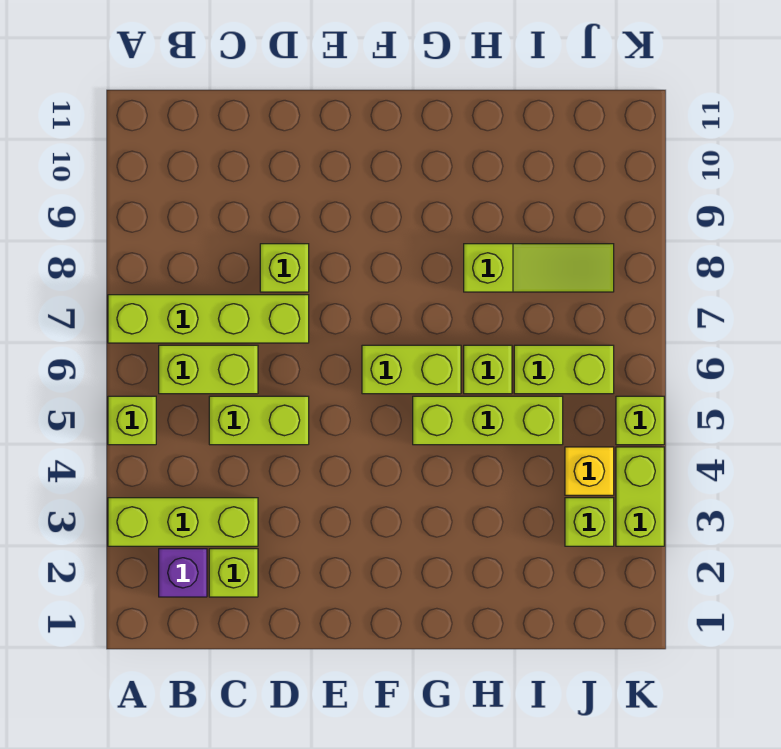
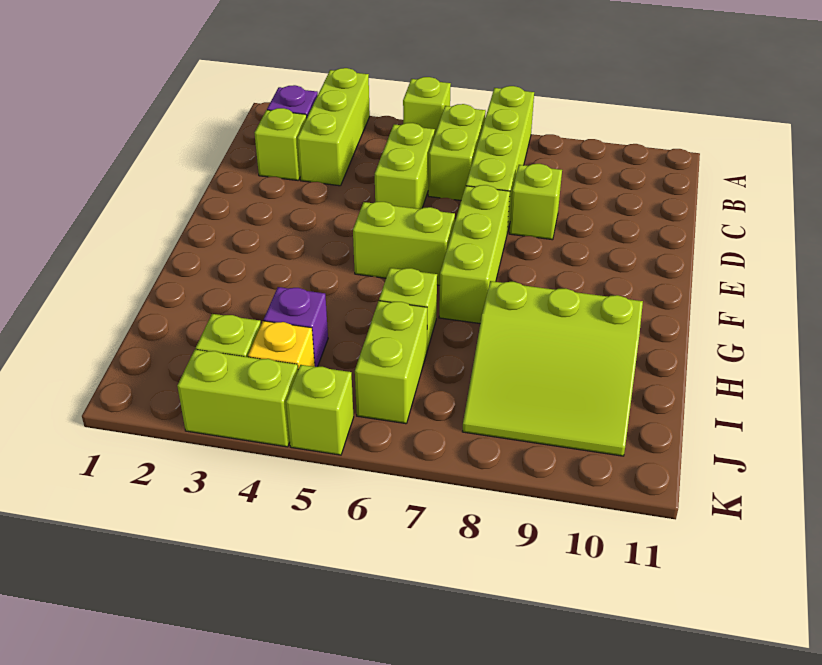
lime 1x2 brick [362,345,461,394] -> lime 1x2 brick turned to [353,202,455,285]
lime 1x3 brick [413,396,563,445] -> lime 1x3 brick moved to [439,185,510,323]
lime 1x3 slope [464,244,614,292] -> lime 3x3 slope [462,281,643,456]
none -> purple 1x1 brick [264,287,328,367]

